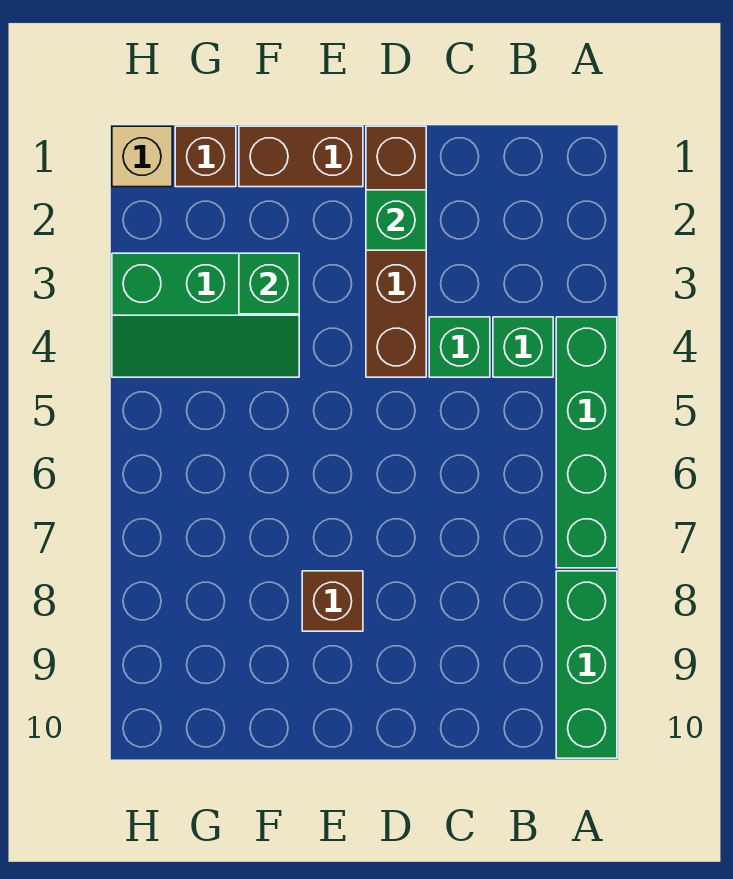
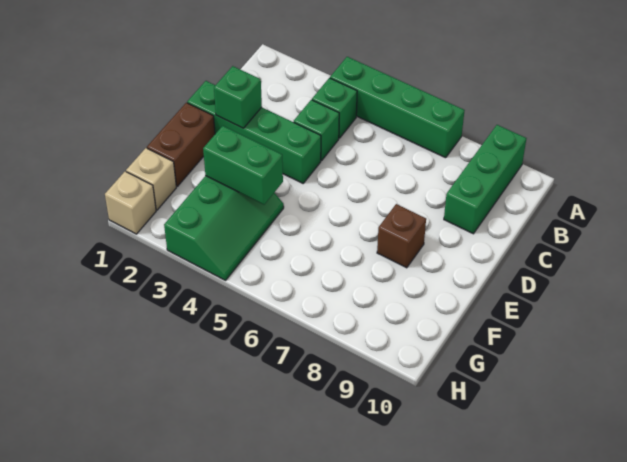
green 1x3 brick [556,571,617,758] -> green 1x3 brick turned to [444,125,526,234]
brown 1x4 brick [366,126,426,377] -> green 1x4 brick [187,81,321,183]
green 1x1 brick [239,253,299,314] -> green 1x2 brick [203,126,283,205]
brown 1x1 brick [175,126,236,187] -> tan 1x1 brick [126,148,176,210]

